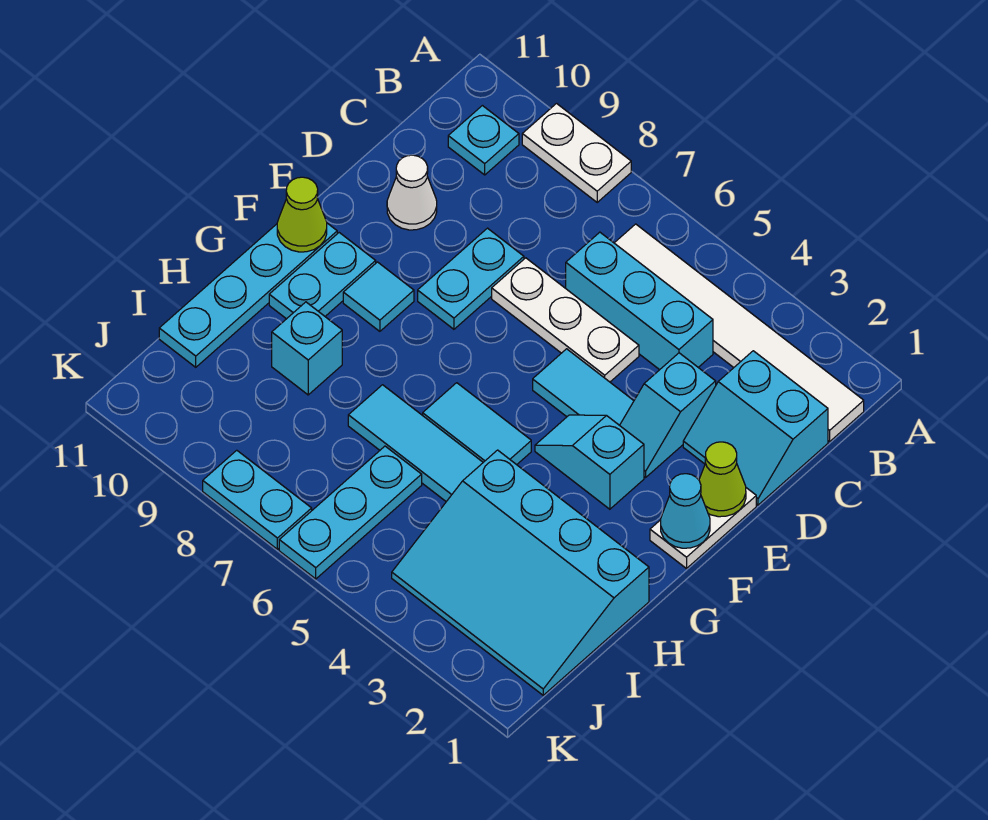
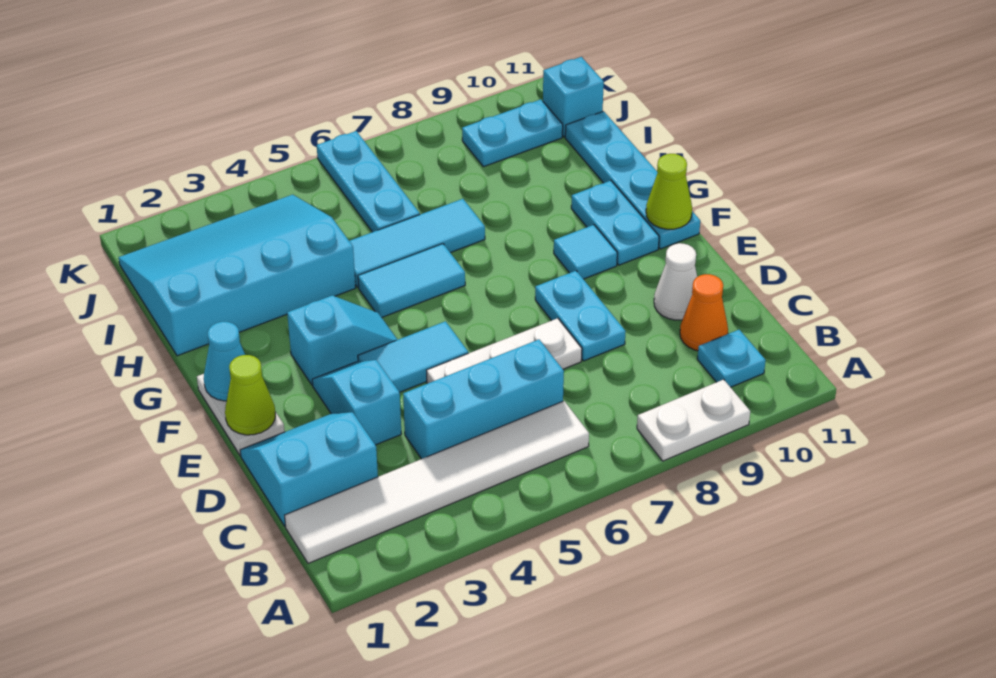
none -> orange 1x1 cone [680,274,728,351]
cyan 1x1 brick [272,302,342,395] -> cyan 1x1 brick moved to [543,57,604,137]
cyan 1x2 plate [203,450,312,549] -> cyan 1x2 plate moved to [462,99,563,167]

